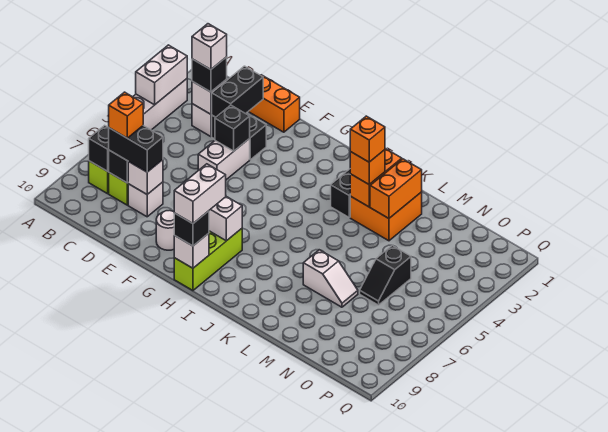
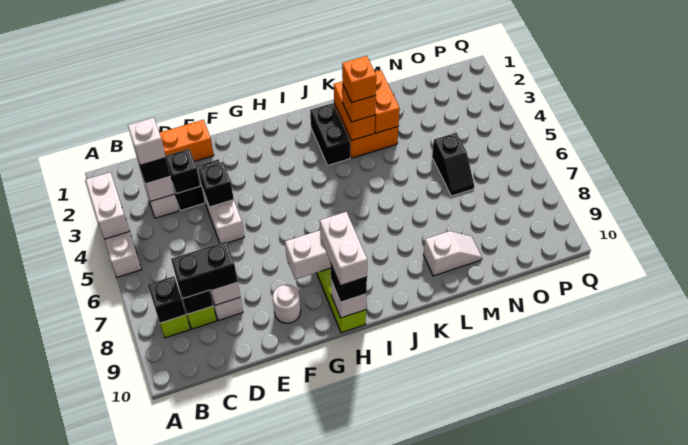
orange 1x1 brick [109,92,143,138] -> none
black 1x2 brick [212,66,263,117] -> black 1x1 brick [166,149,200,194]
white 1x2 slope [303,250,358,307] -> white 1x2 slope moved to [423,231,482,276]

